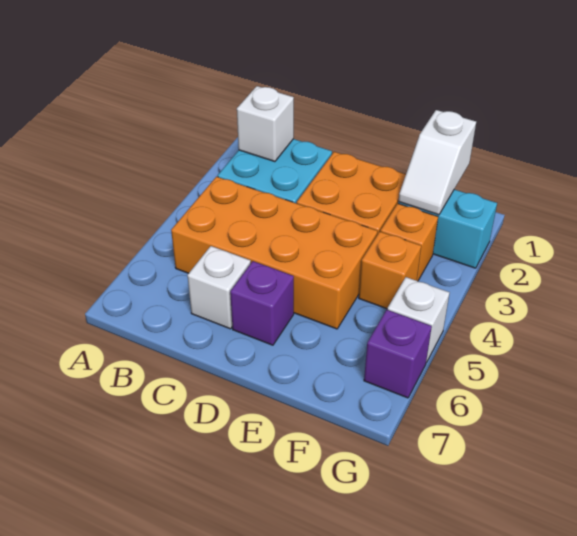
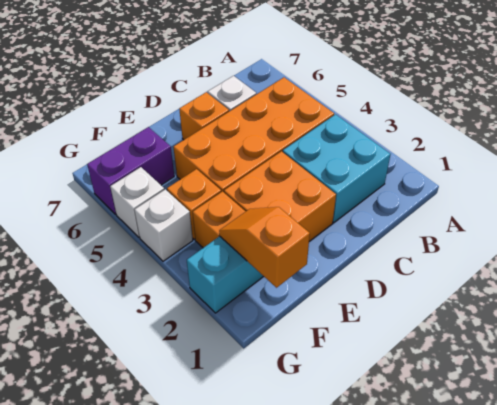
white 1x1 brick [237,86,294,162] -> white 1x1 brick moved to [134,189,193,261]
purple 1x1 brick [230,261,294,345] -> orange 1x1 brick [179,92,229,140]
white 1x2 slope [398,110,476,215] -> orange 1x2 slope [219,207,310,288]
purple 1x1 brick [364,310,432,398] -> purple 1x2 brick [87,127,174,214]

